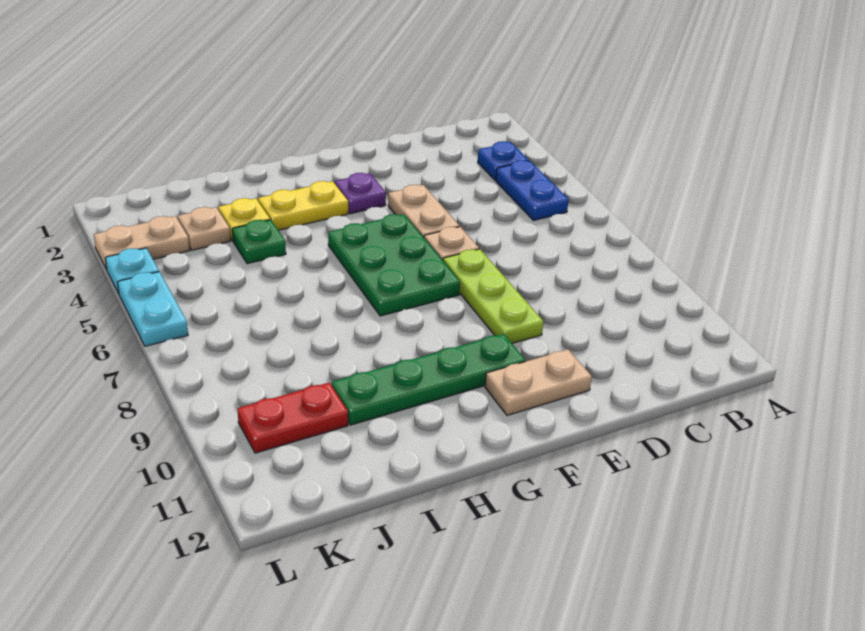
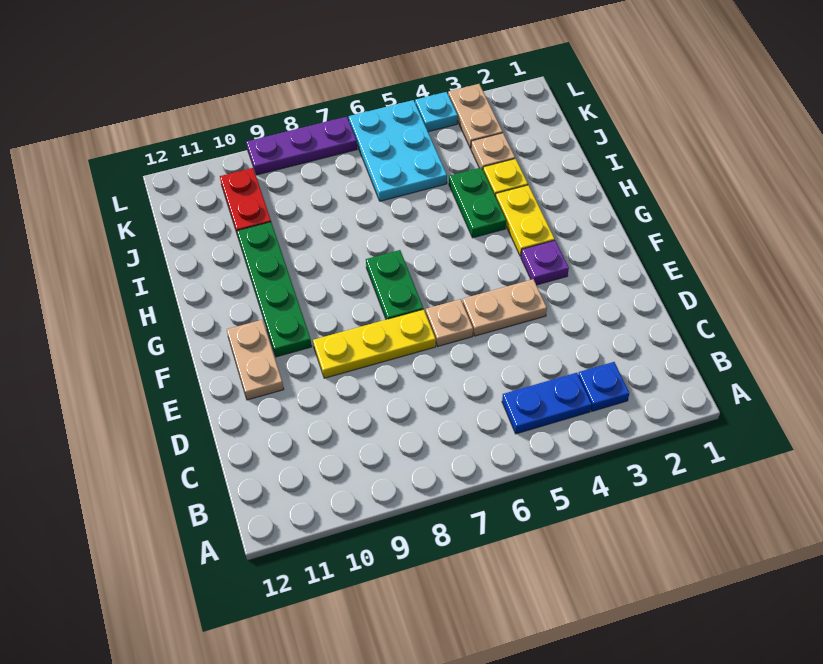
lime 1x3 plate [443,249,543,343] -> yellow 1x3 plate [313,309,436,378]
green 2x3 plate [328,214,460,316] -> green 1x2 plate [366,250,423,320]
green 1x1 plate [232,220,286,264] -> green 1x2 plate [449,167,506,238]
cyan 1x2 plate [118,272,188,346] -> cyan 2x3 plate [349,100,447,201]
none -> purple 1x3 plate [246,117,357,175]

